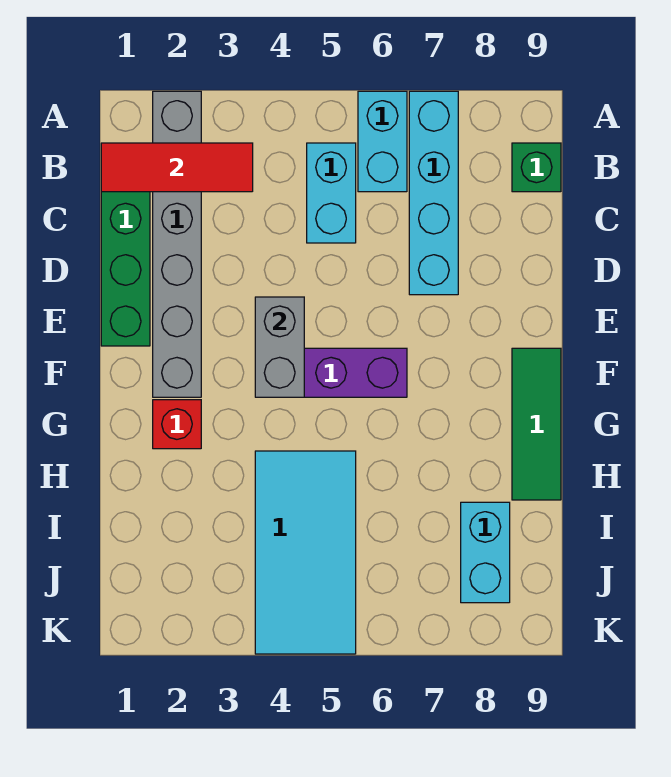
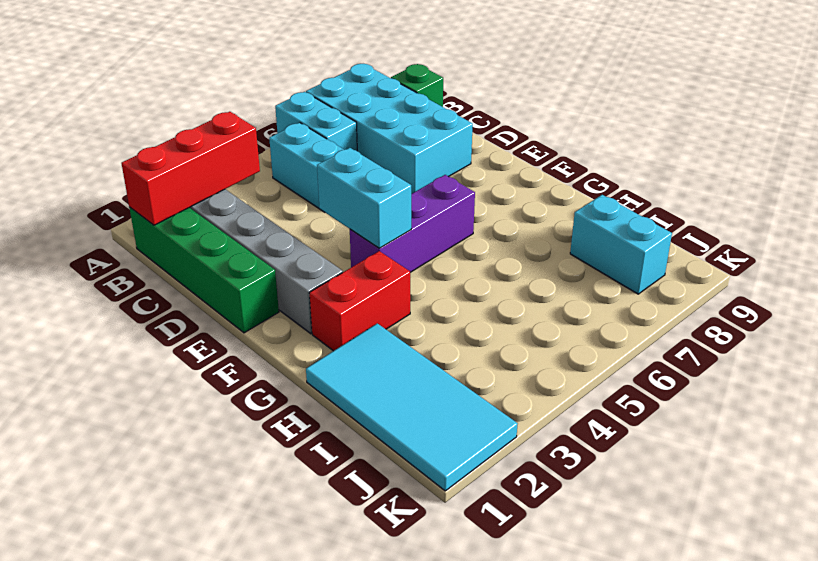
cyan 1x4 brick [409,91,458,295] -> cyan 2x4 brick [306,64,473,194]
red 1x3 tile [101,143,253,192] -> red 1x3 brick [121,112,260,225]
grey 1x2 brick [255,297,304,397] -> cyan 1x2 brick [317,148,411,248]
green 1x3 tile [512,348,561,500] -> none
red 1x1 brick [153,400,201,449] -> red 1x2 brick [309,251,410,351]
cyan 2x4 tile [255,451,356,654] -> cyan 2x4 tile moved to [306,323,518,491]

